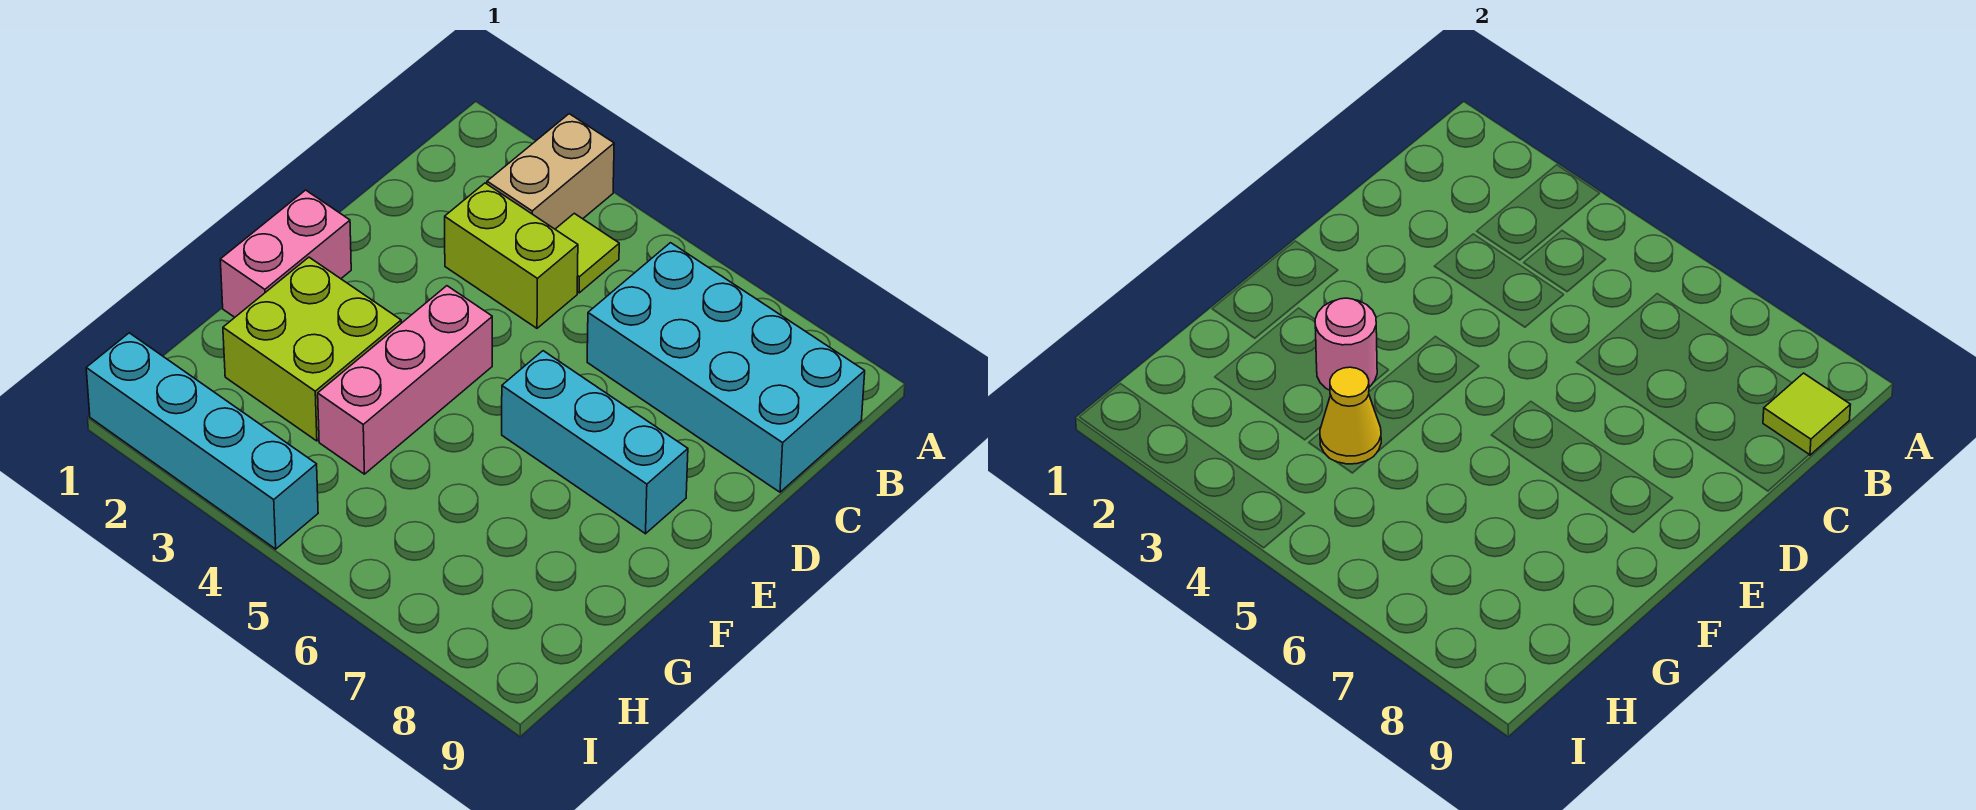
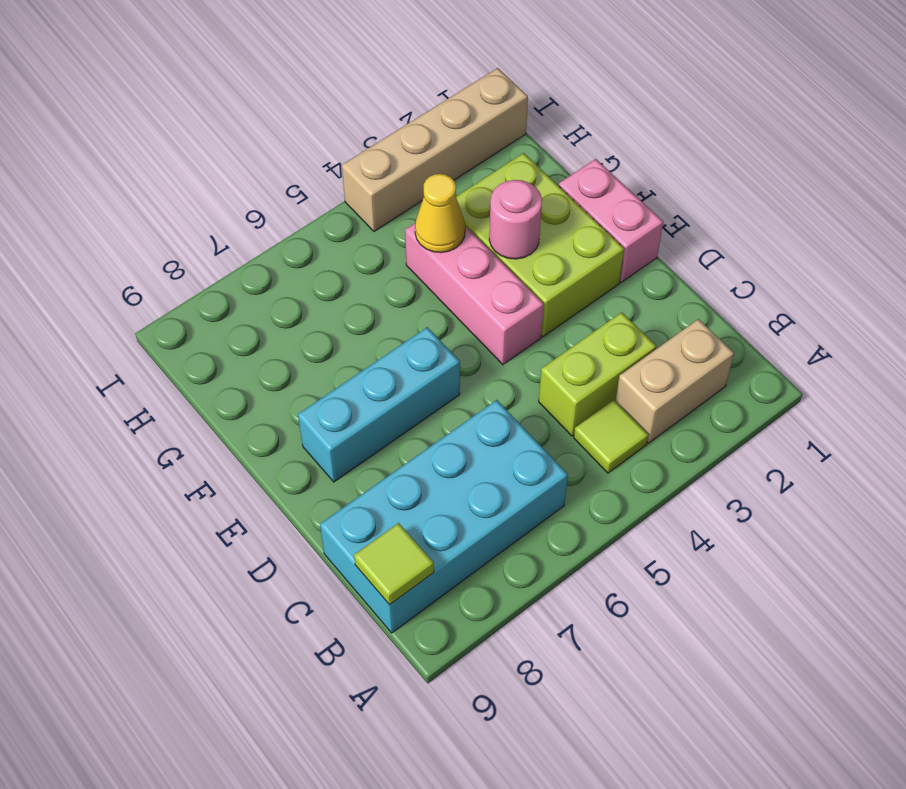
tan 1x2 brick [487,114,614,229] -> tan 1x2 brick turned to [615,319,734,443]
lime 2x2 brick [223,257,401,441] -> lime 2x3 brick [456,153,624,337]
cyan 1x4 brick [86,333,318,549] -> tan 1x4 brick [342,68,528,231]

